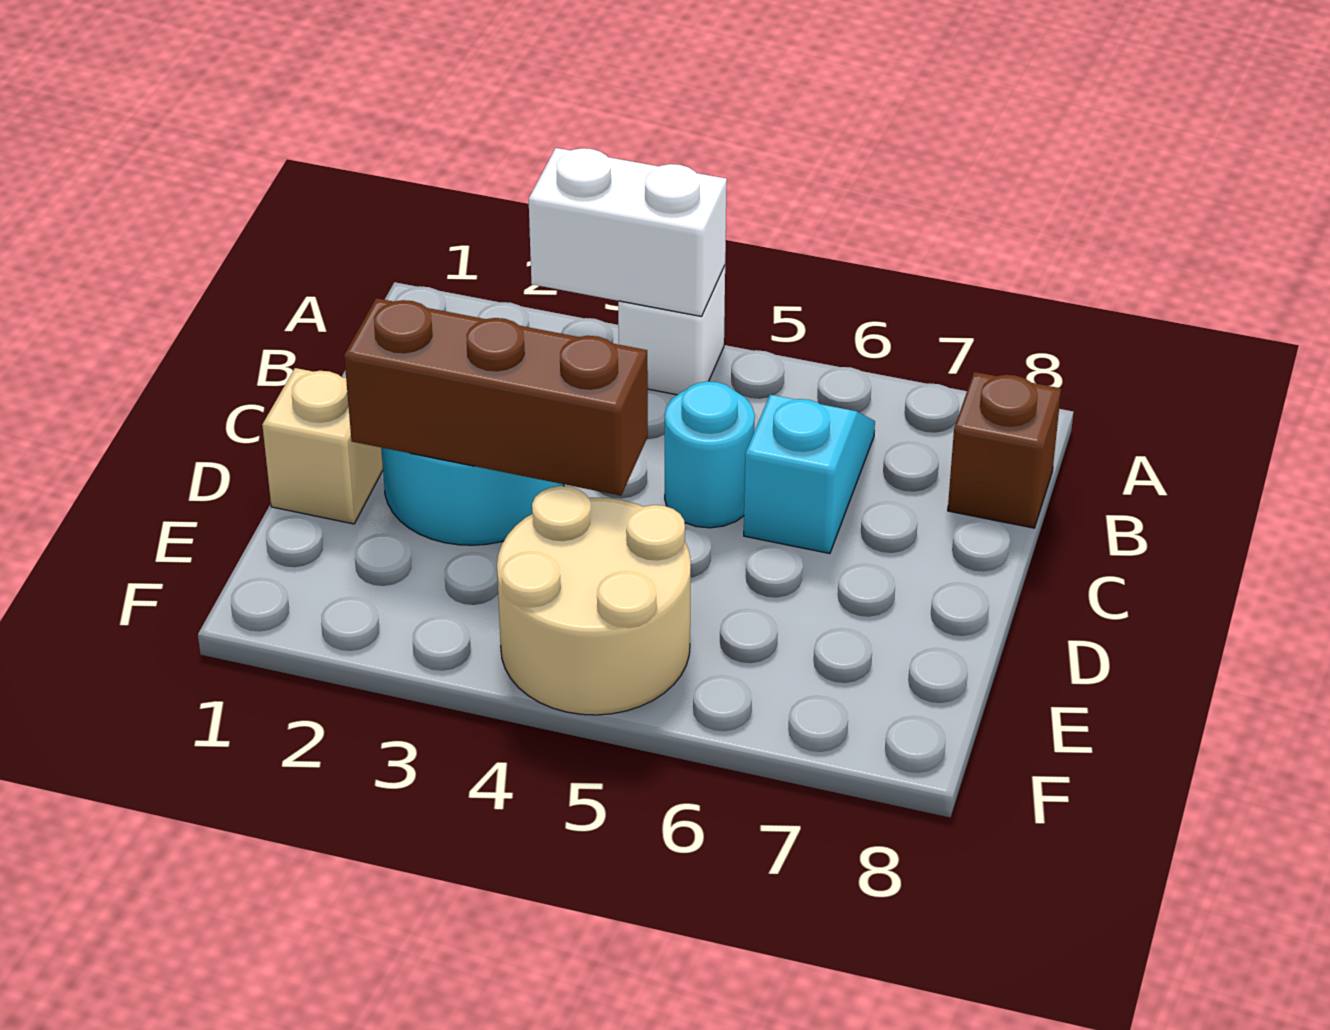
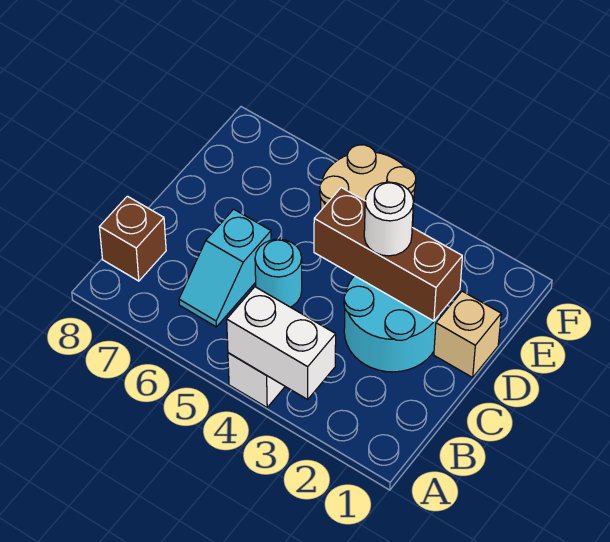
none -> white 1x1 round brick [364,182,413,256]

